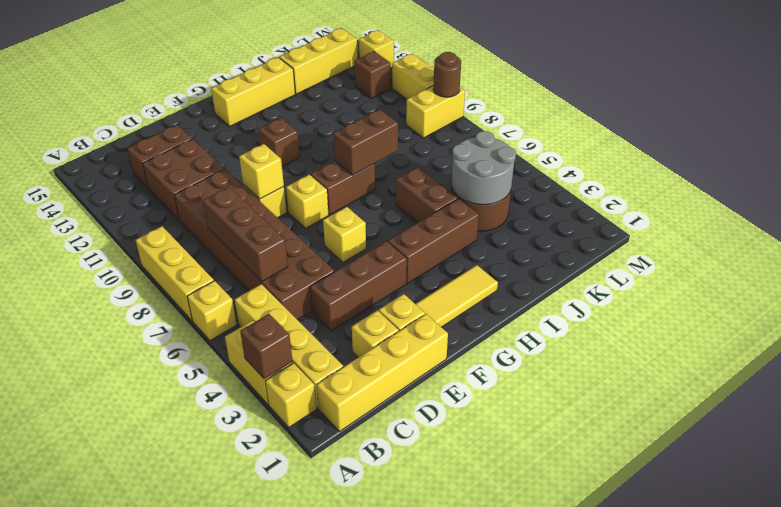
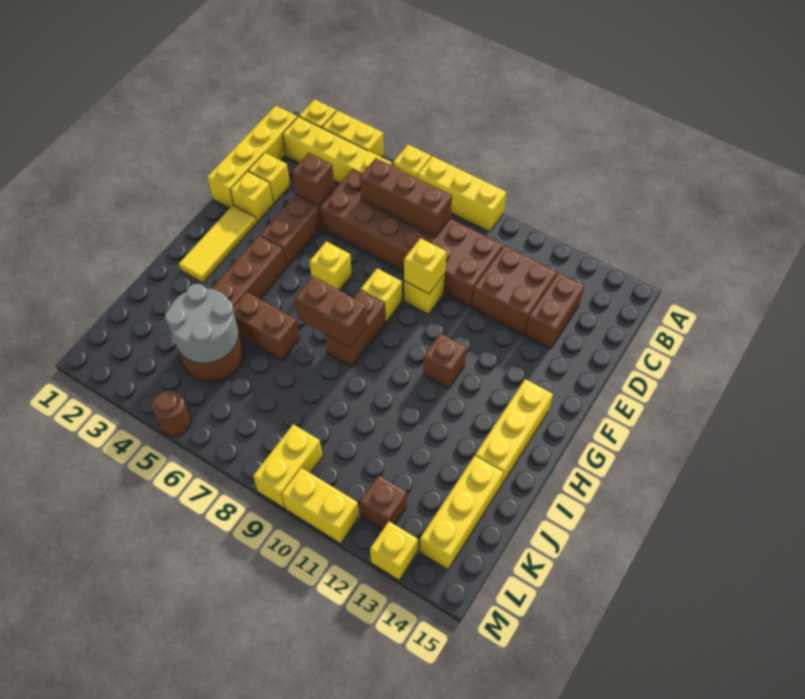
brown 1x1 brick [240,314,292,379] -> brown 1x1 brick moved to [292,153,334,206]
brown 1x2 brick [333,109,398,175] -> brown 1x2 brick turned to [295,276,367,348]
brown 1x1 round brick [433,52,461,97] -> brown 1x1 round brick moved to [152,390,191,436]

